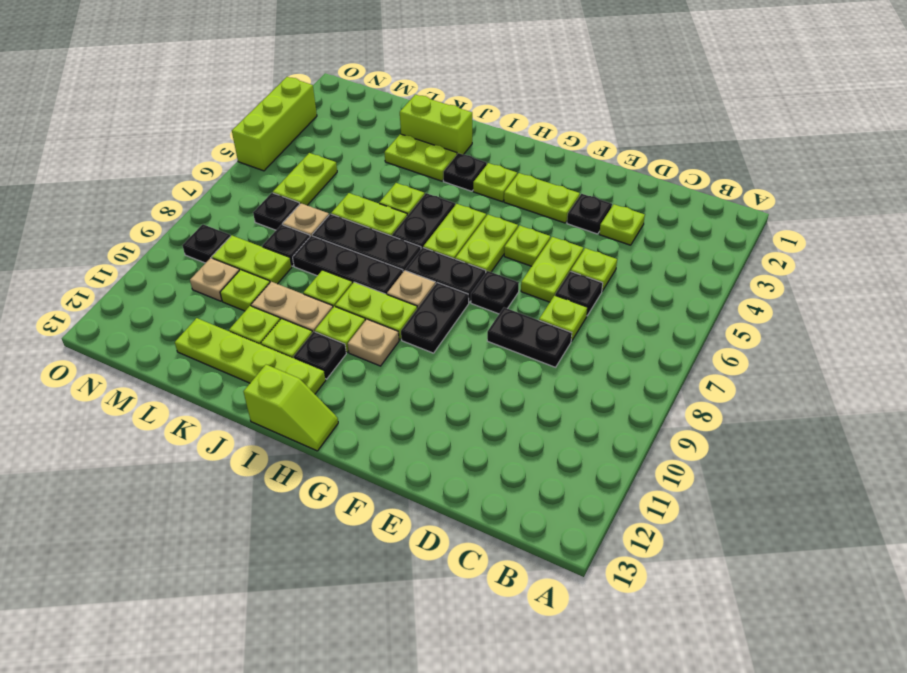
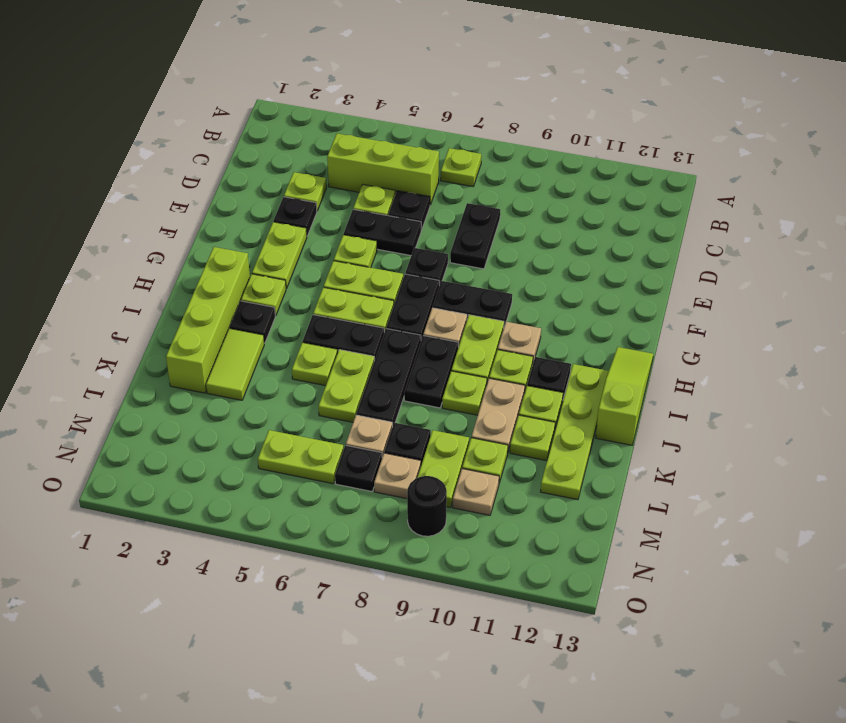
lime 1x1 plate [539,295,588,341] -> lime 1x1 plate moved to [441,148,481,186]
lime 1x2 plate [521,237,583,302] -> black 1x2 plate [344,209,421,255]
lime 1x2 slope [244,365,338,451] -> lime 1x3 slope [596,347,653,445]
black 1x3 plate [293,236,403,294] -> black 1x2 plate [404,336,458,408]
lime 1x2 brick [400,94,472,155] -> lime 1x4 brick [166,247,250,393]
lime 1x2 plate [384,134,457,181] -> lime 1x2 tile [206,328,264,400]
none -> tan 1x1 plate [374,453,421,499]
black 1x1 plate [182,224,231,263] -> black 1x1 round brick [407,476,447,536]
lime 1x3 brick [232,77,317,171] -> lime 1x3 brick moved to [327,134,439,205]

